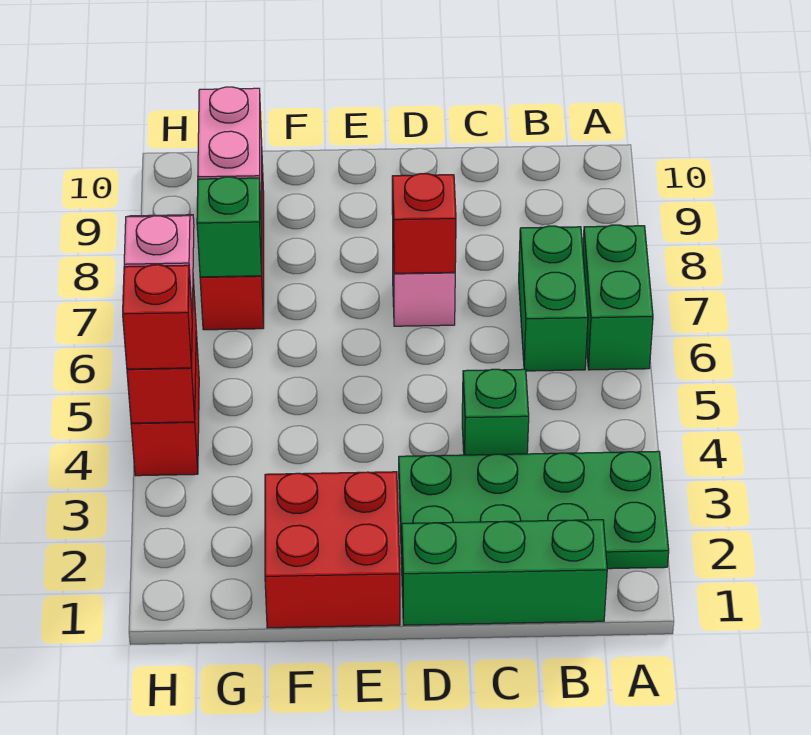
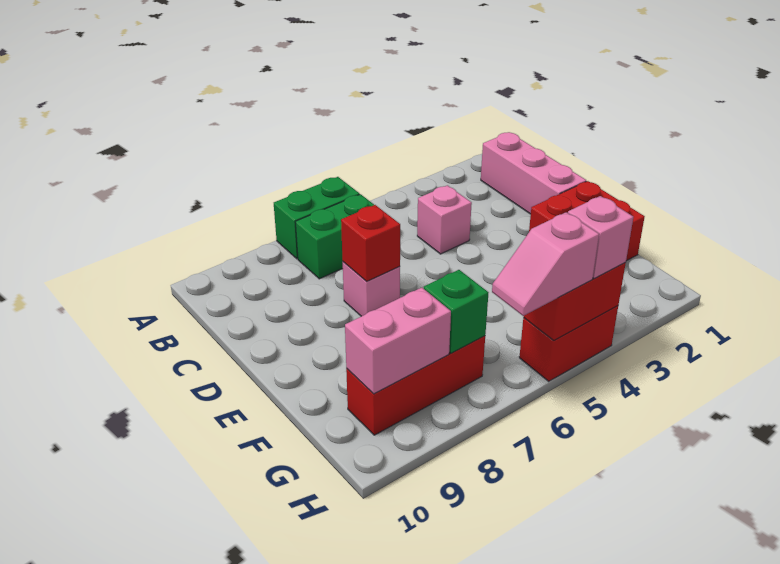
green 2x4 plate [399,451,669,569] -> none
green 1x3 brick [402,520,607,625] -> pink 1x3 brick [481,132,586,214]
green 1x1 brick [462,369,529,455] -> pink 1x1 brick [417,185,472,254]
red 1x1 brick [123,265,192,369] -> pink 1x1 brick [568,196,633,279]

